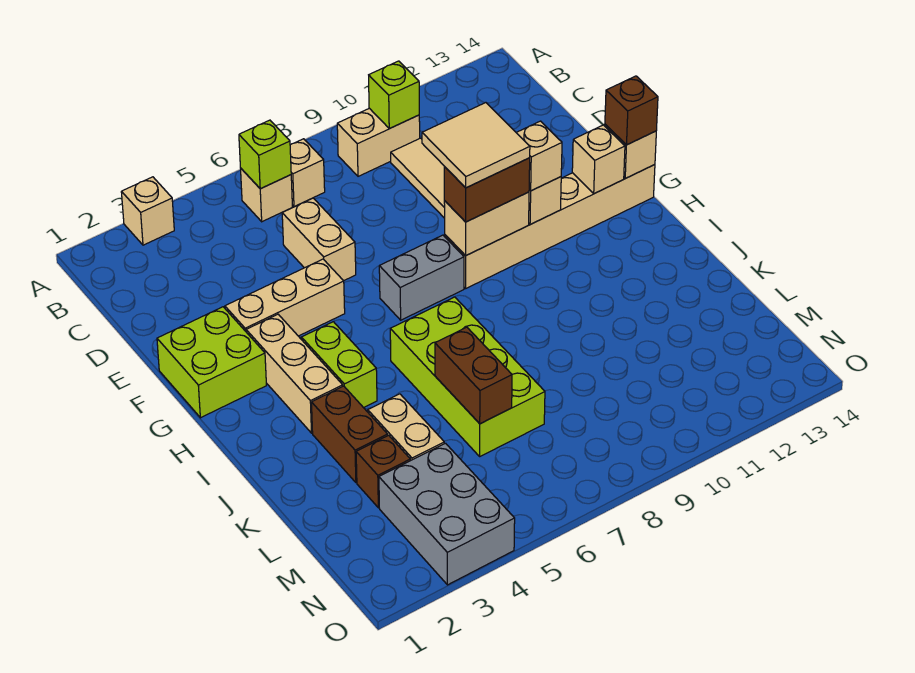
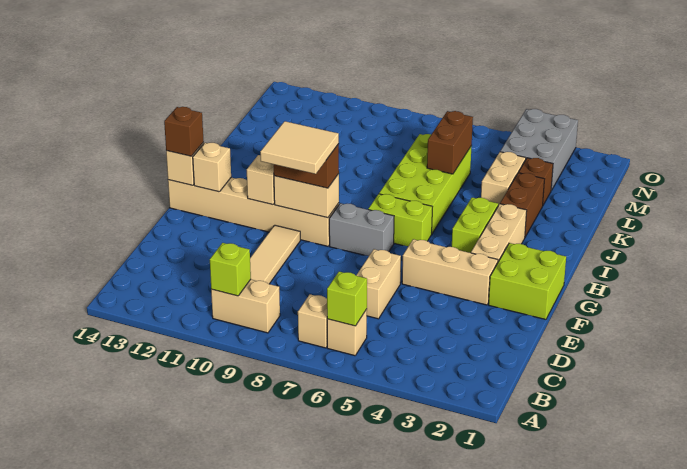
tan 1x1 brick [121,177,174,245] -> none
tan 1x1 brick [516,121,562,191] -> none
none -> lime 1x2 brick [368,194,432,246]

